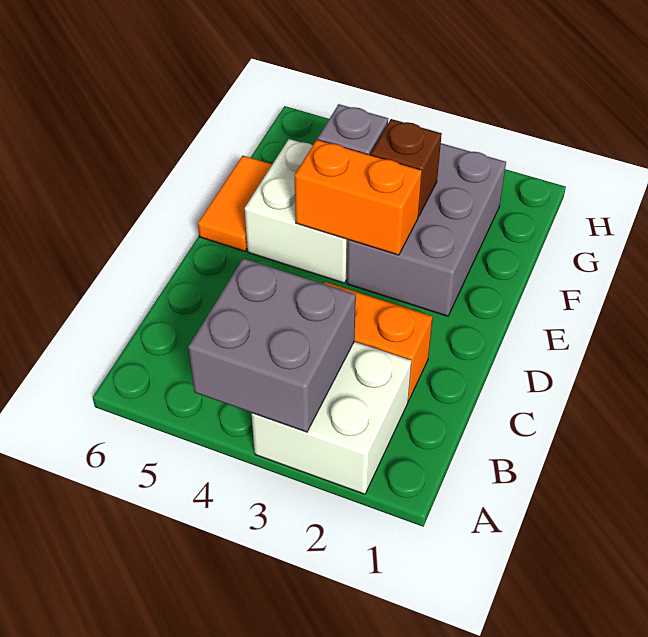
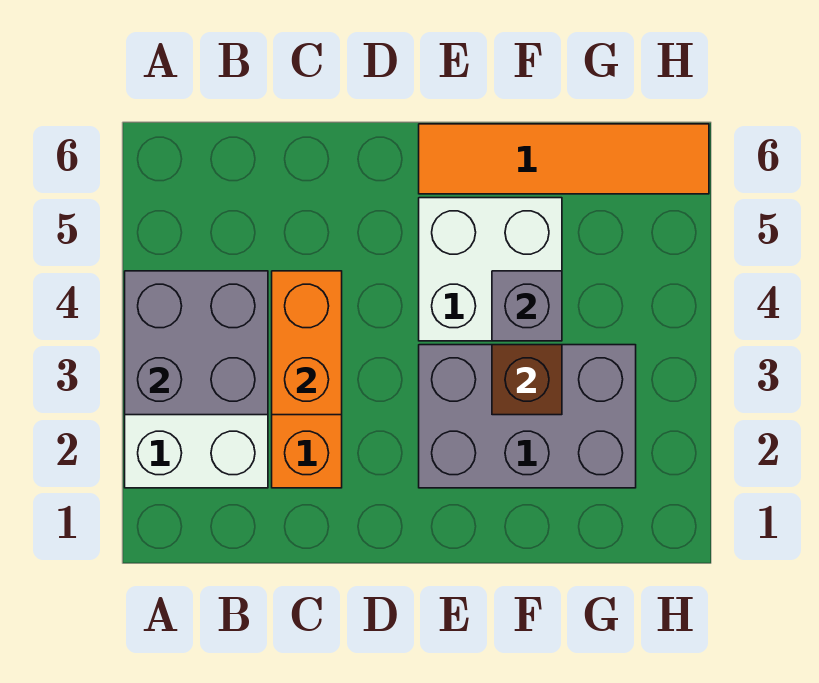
orange 1x2 brick [294,140,422,255] -> orange 1x2 brick moved to [272,271,342,415]
orange 1x2 tile [198,156,272,251] -> orange 1x4 tile [419,124,709,194]

